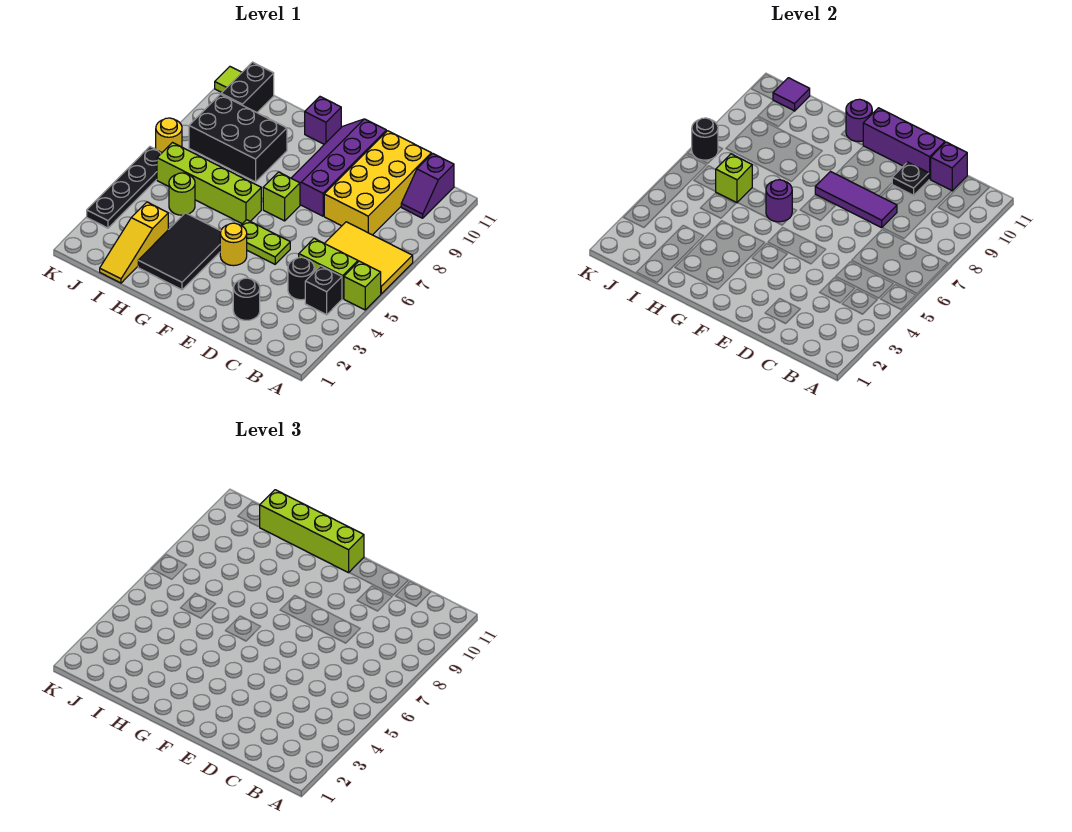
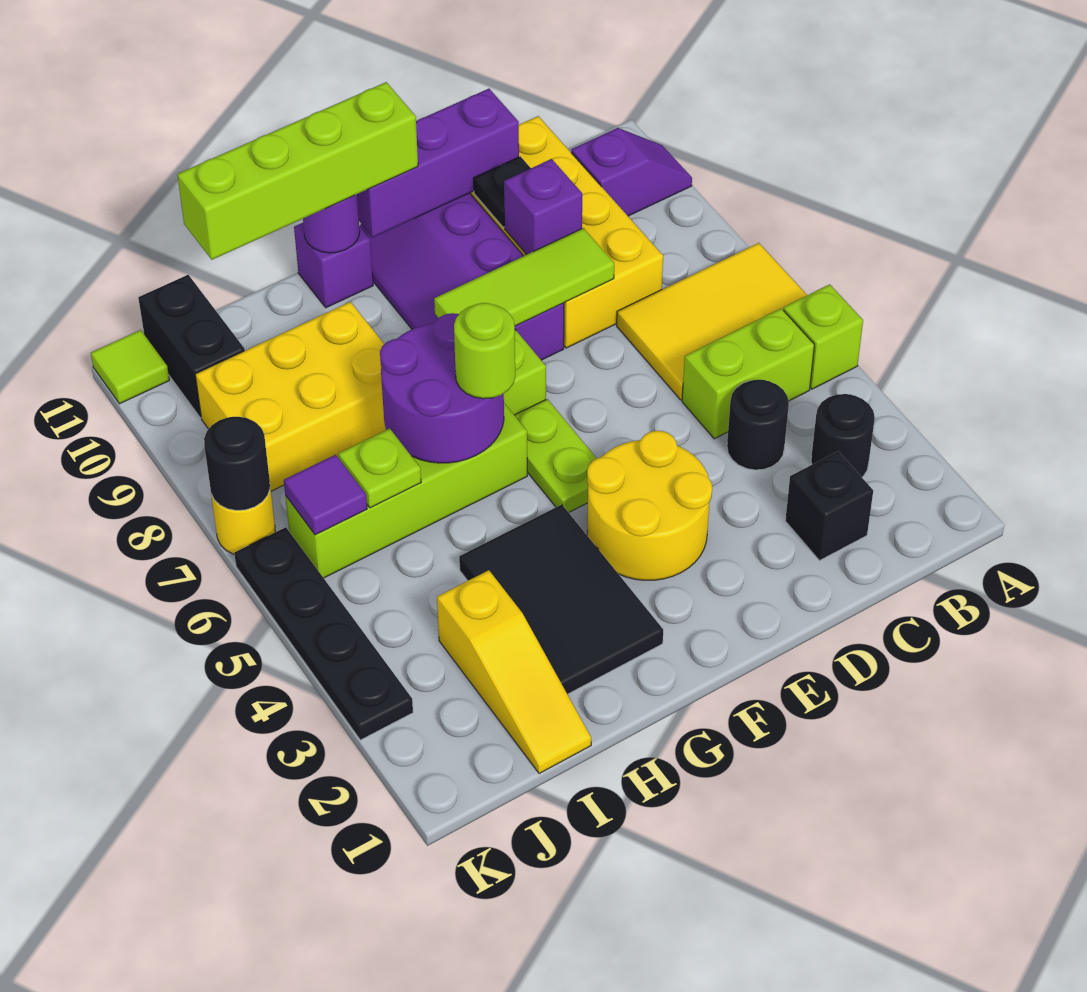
black 1x1 brick [305,266,342,315] -> black 1x1 brick moved to [785,451,873,560]
purple 1x2 slope [401,153,454,218] -> purple 1x2 slope turned to [571,128,692,216]
purple 1x1 brick [931,142,967,191] -> purple 1x1 brick moved to [504,159,582,255]
black 1x1 round brick [233,278,260,320] -> black 1x1 round brick moved to [811,394,875,477]
purple 1x3 tile [815,172,897,228] -> lime 1x3 tile [434,228,614,326]
lime 1x2 plate [241,220,290,264] -> lime 1x2 plate turned to [514,399,597,513]
yellow 1x1 round brick [220,223,247,266] -> yellow 2x2 round brick [587,431,712,580]
purple 1x1 round brick [766,180,792,222] -> purple 2x2 round brick [380,313,504,463]
black 2x3 brick [189,94,287,182] -> yellow 2x3 brick [195,302,386,491]
lime 1x1 round brick [169,173,195,215] -> lime 1x1 round brick moved to [454,303,515,399]
lime 1x1 brick [715,154,752,203] -> lime 1x1 plate [338,428,421,508]
purple 1x1 tile [773,78,810,111] -> purple 1x1 tile moved to [284,455,367,535]

